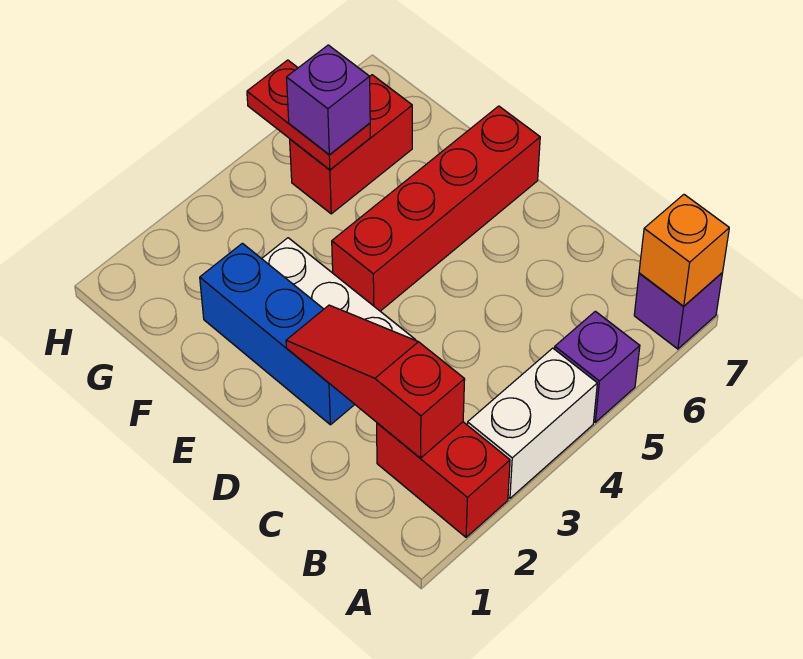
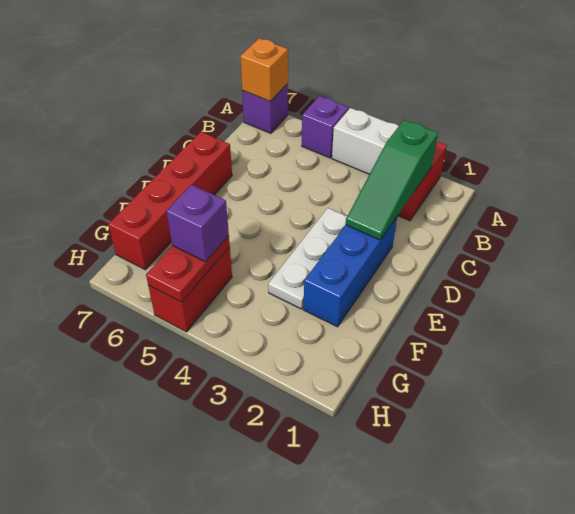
red 1x3 slope [286,305,465,458] -> green 1x3 slope [346,120,438,240]
red 1x4 brick [332,106,540,311] -> red 1x4 brick turned to [108,132,232,270]
red 1x2 brick [290,75,412,214] -> red 1x2 brick turned to [148,247,232,332]

